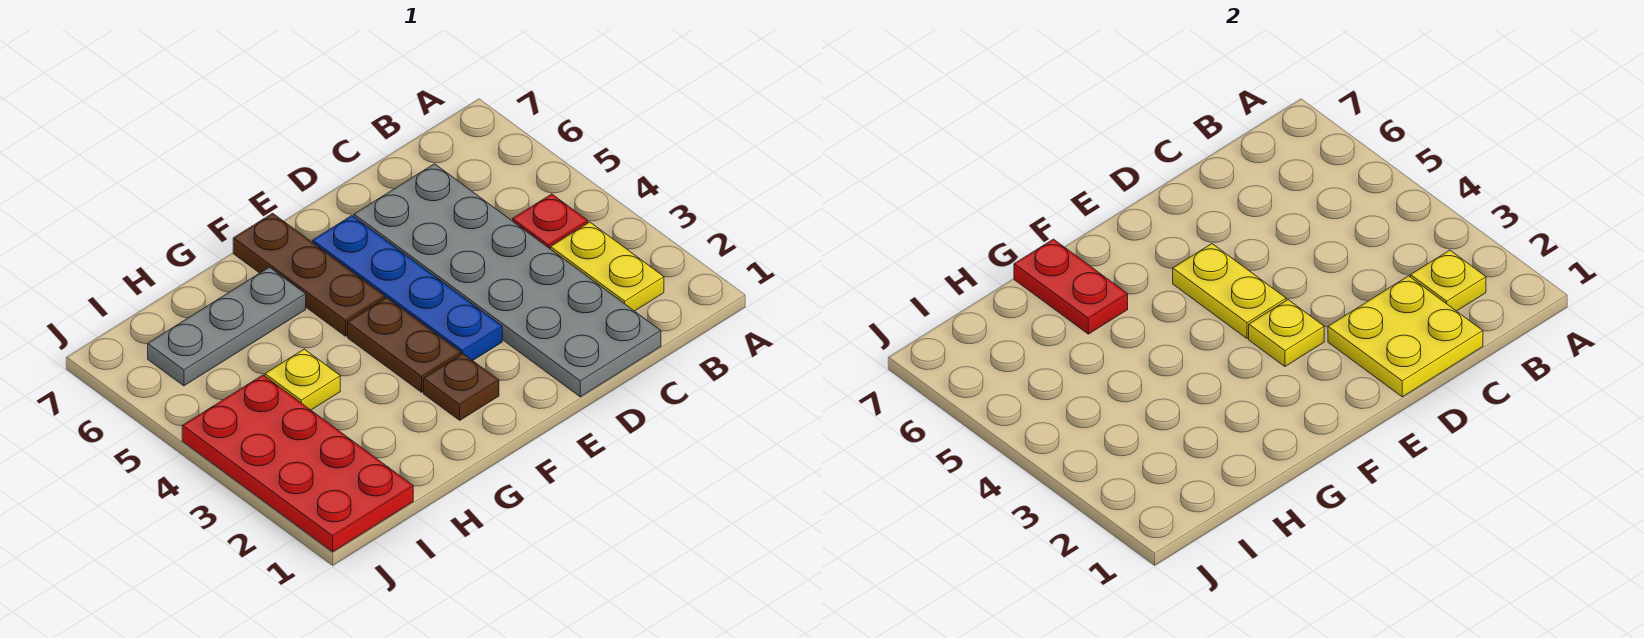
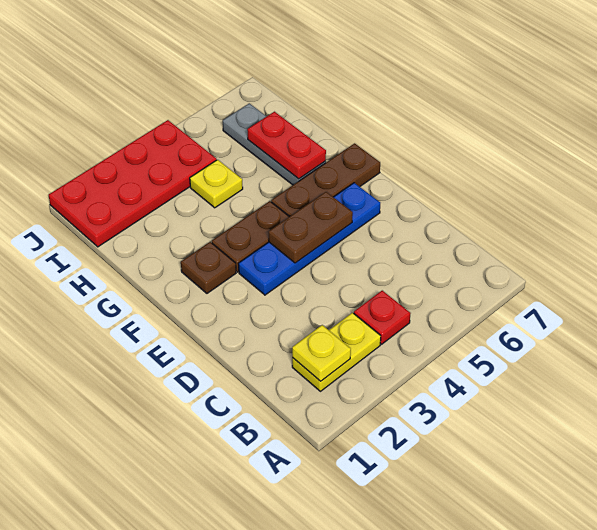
grey 2x6 plate [354,164,661,397] -> none
yellow 2x2 plate [1328,276,1483,397] -> none
yellow 1x1 plate [1249,300,1324,366] -> none
yellow 1x2 plate [1173,244,1286,338] -> brown 1x2 plate [269,192,353,263]
red 1x2 plate [1014,239,1128,334] -> red 1x2 plate turned to [247,112,326,179]

